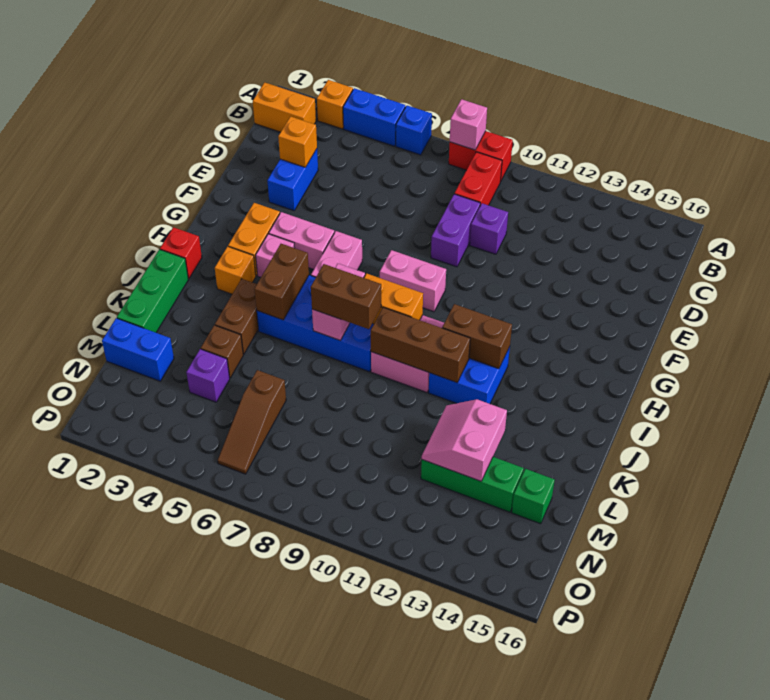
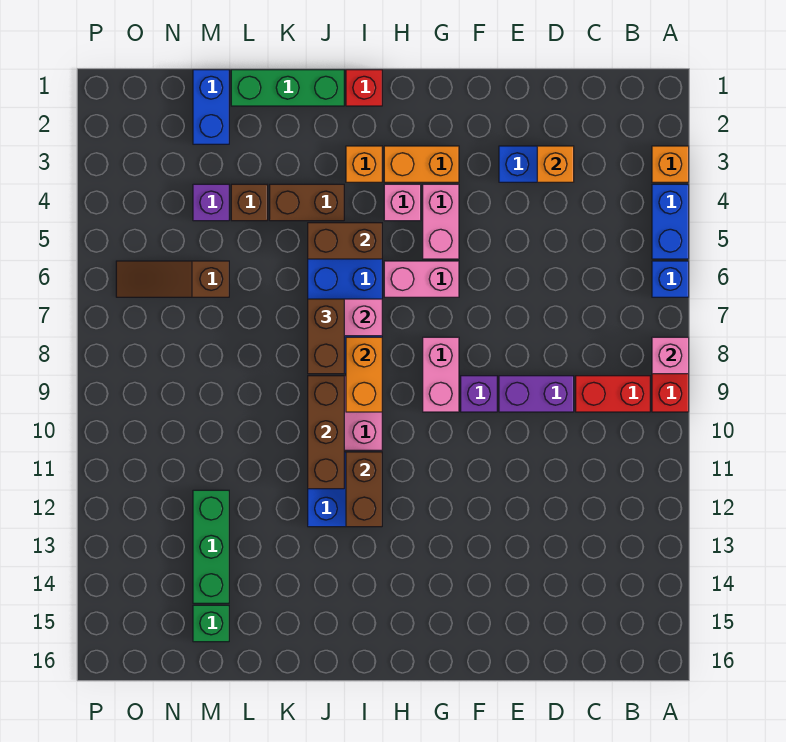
orange 1x2 brick [253,82,316,132] -> none
purple 1x1 brick [470,203,508,254] -> purple 1x1 brick moved to [461,376,497,412]
pink 2x2 slope [422,399,507,481] -> none

